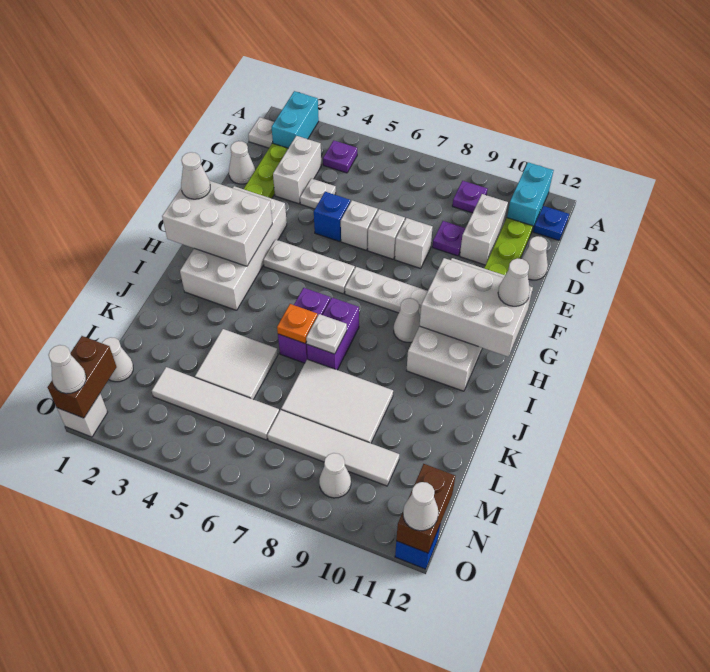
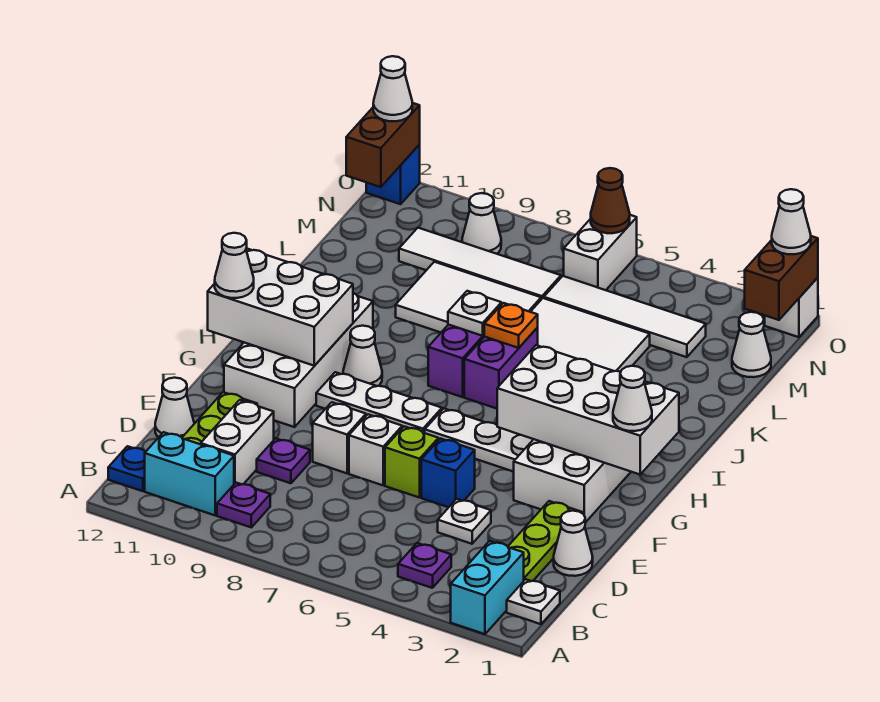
cyan 1x2 brick [507,162,554,230] -> cyan 1x2 brick turned to [145,432,234,515]
white 1x2 brick [273,136,321,204] -> white 1x2 brick moved to [564,215,637,290]
white 1x1 brick [341,200,377,250] -> lime 1x1 brick [385,426,438,498]
white 2x3 brick [162,181,272,266] -> white 2x4 brick [497,345,679,474]
white 2x2 tile [195,329,278,399] -> white 2x3 tile [531,298,650,372]
none -> brown 1x1 cone [591,168,630,233]

